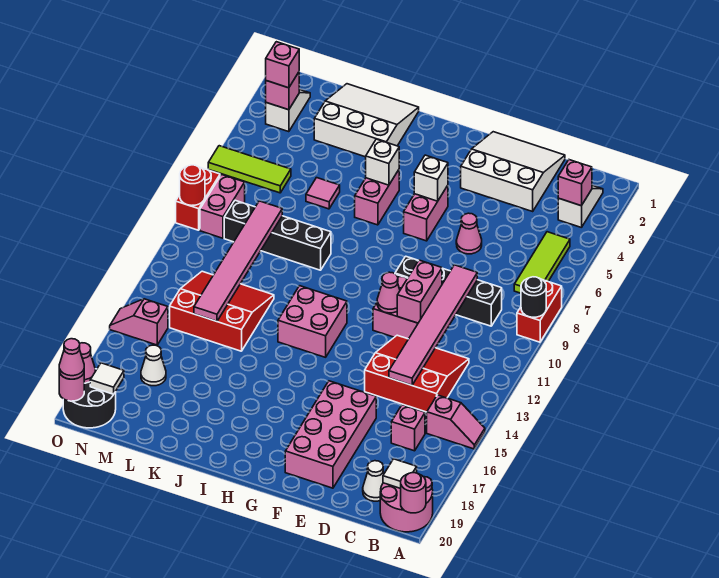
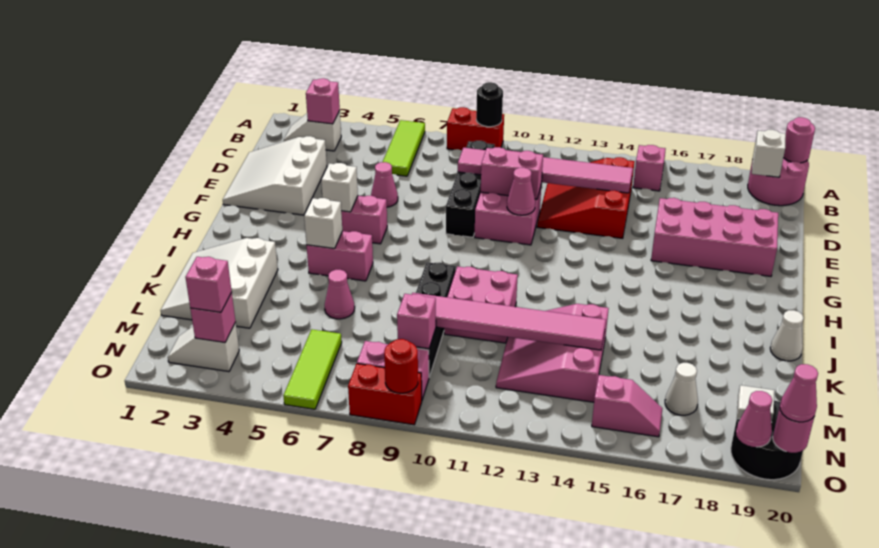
lime 1x3 tile [514,232,570,293] -> lime 1x3 tile turned to [383,120,425,176]
white 1x1 tile [383,459,417,489] -> white 1x1 brick [752,130,786,177]
pink 1x1 brick [391,405,425,451] -> pink 1x1 brick moved to [397,294,436,349]
white 1x1 cone [363,461,384,501] -> white 1x1 cone moved to [770,310,803,361]
pink 2x2 brick [278,286,347,357] -> pink 2x2 brick moved to [444,266,518,343]
pink 1x1 tile [306,178,340,209] -> pink 1x1 cone [325,270,355,319]
red 3x3 slope [170,271,274,351] -> pink 3x3 slope [496,304,609,402]
pink 1x2 slope [110,299,168,345] -> pink 1x2 slope turned to [592,375,662,437]

